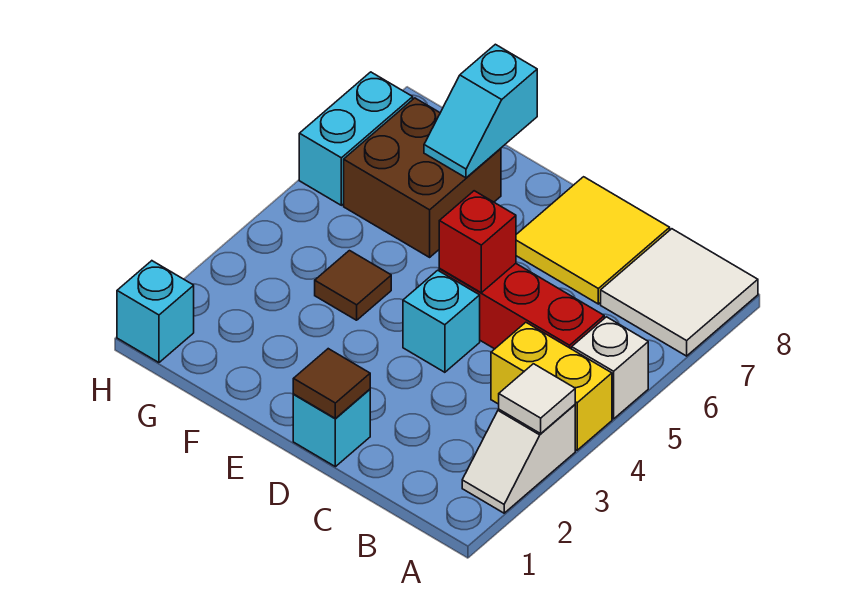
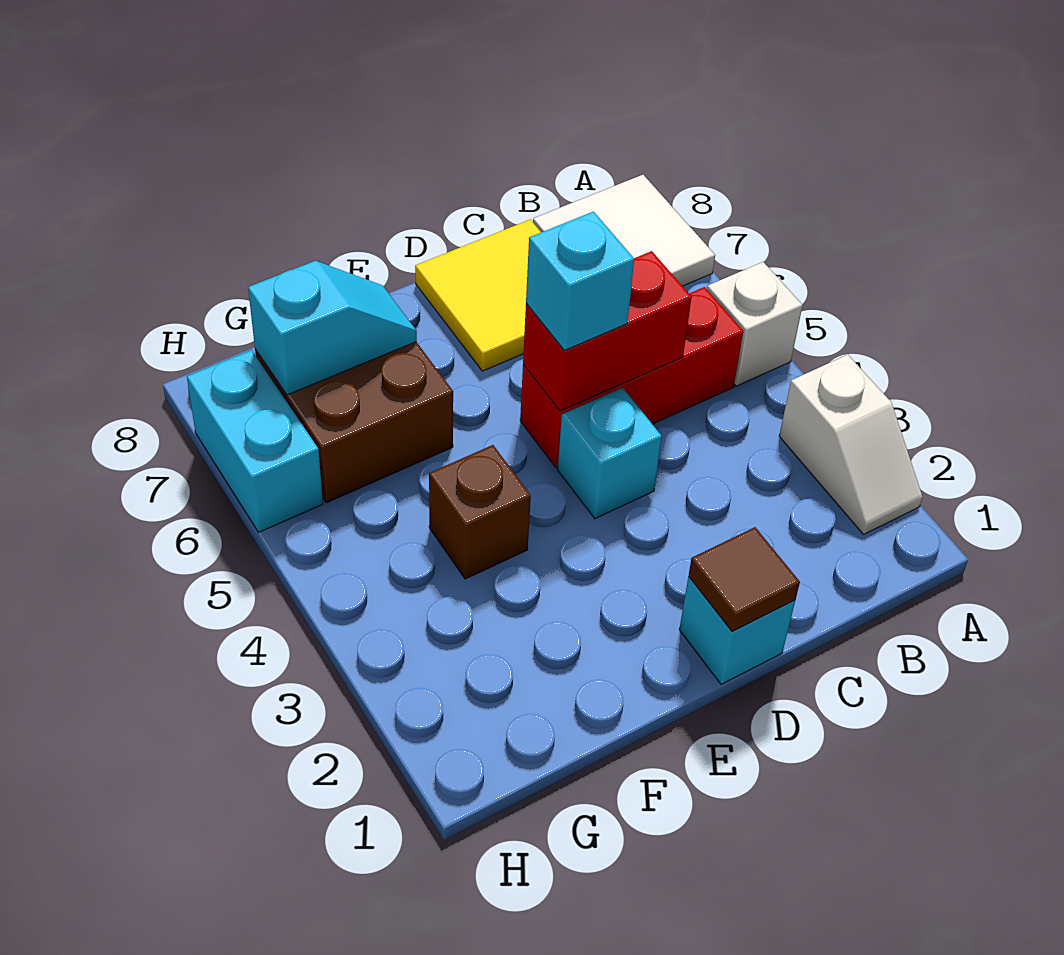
white 1x1 tile [499,364,575,434] -> none
yellow 1x2 brick [491,322,612,450] -> none
red 1x1 brick [439,191,516,293] -> red 1x2 brick [523,251,692,411]
brown 1x1 tile [315,251,391,320] -> brown 1x1 brick [429,445,531,579]
cyan 1x2 slope [424,44,537,178] -> cyan 1x2 slope turned to [248,261,417,395]
cyan 1x1 brick [117,261,194,363] -> cyan 1x1 brick moved to [526,212,634,350]

